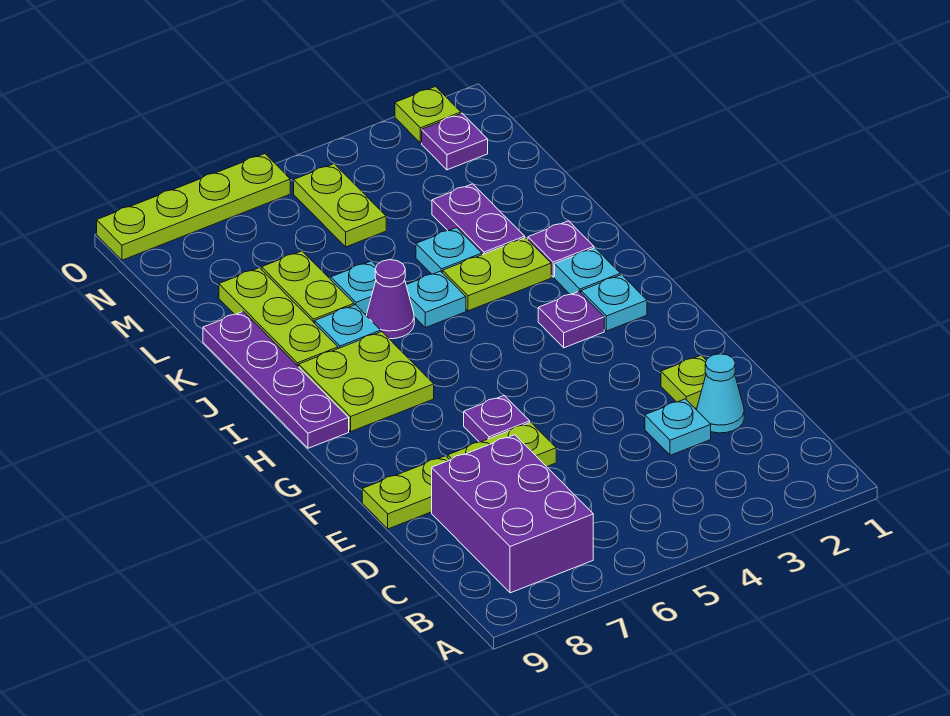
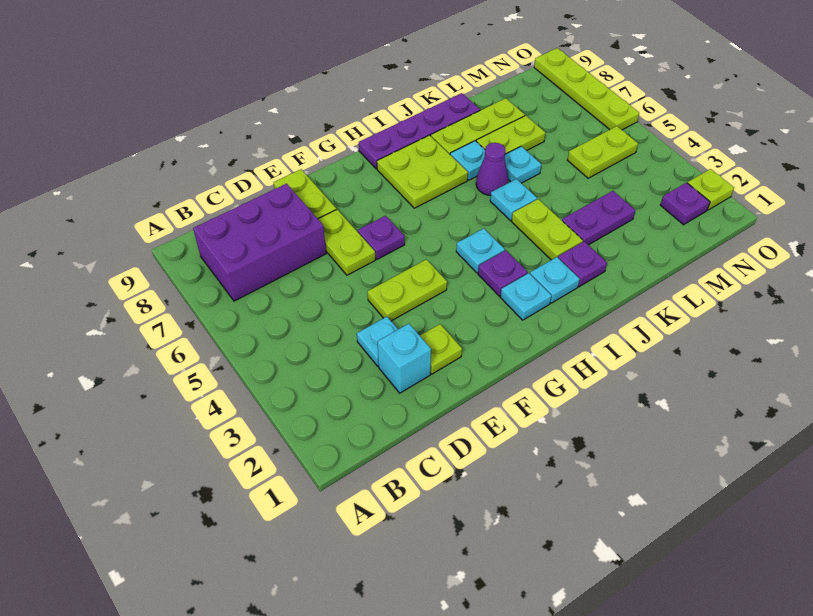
cyan 1x1 cone [697,354,744,433] -> cyan 1x1 brick [378,324,431,393]
none -> lime 1x2 plate [368,259,447,321]
cyan 1x1 plate [416,228,482,274] -> cyan 1x1 plate moved to [456,228,505,273]

